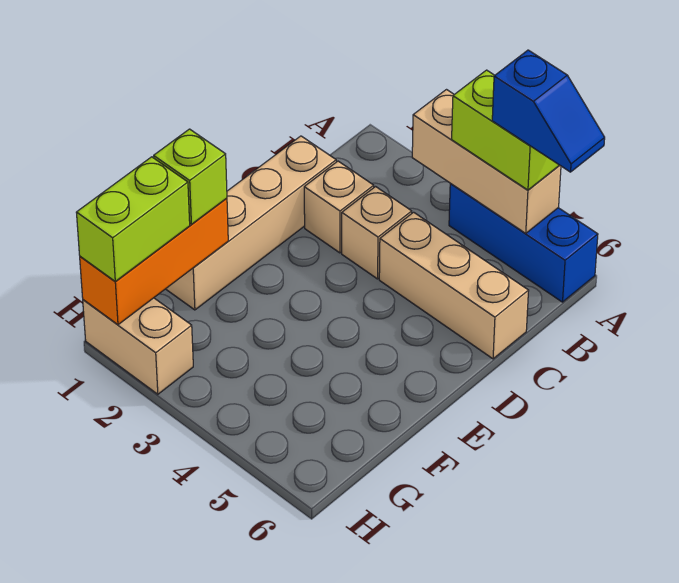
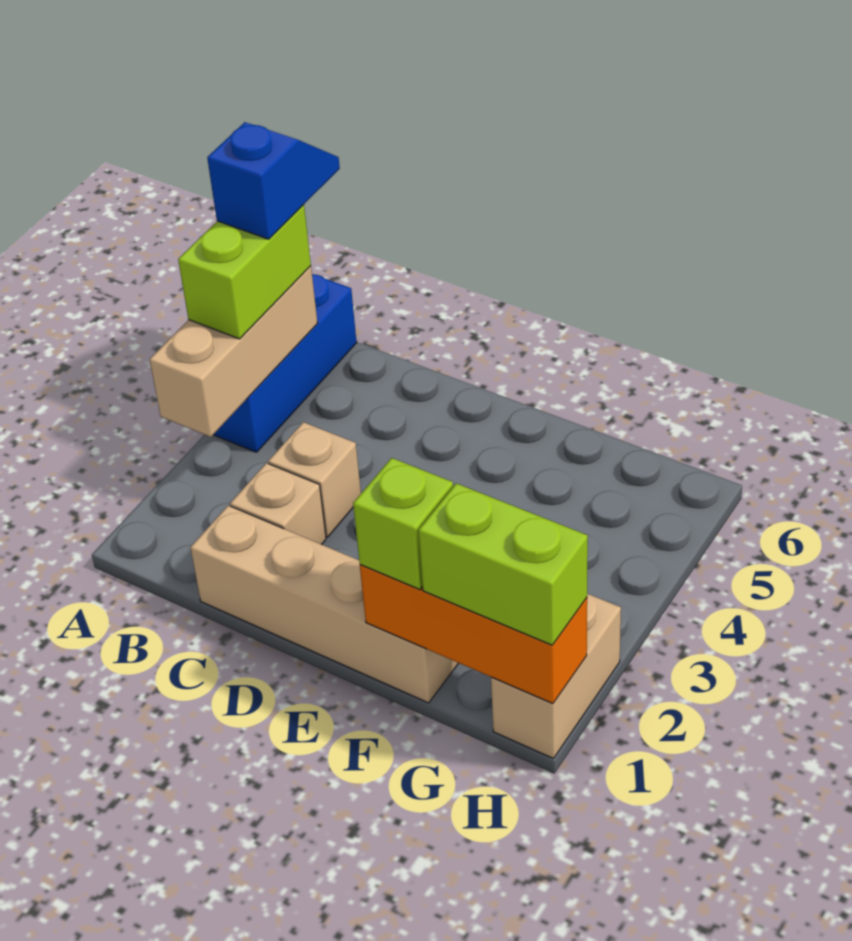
tan 1x3 brick [379,212,529,359] -> none

